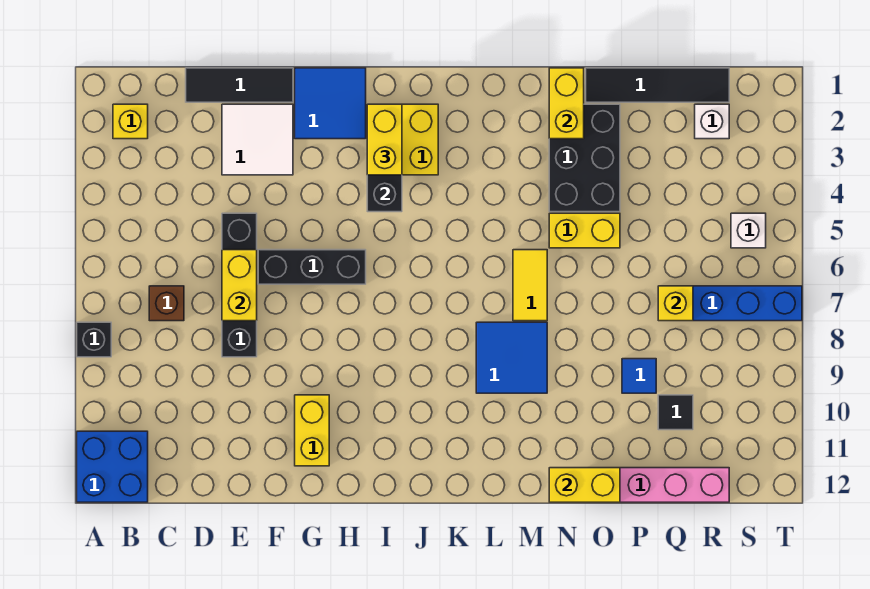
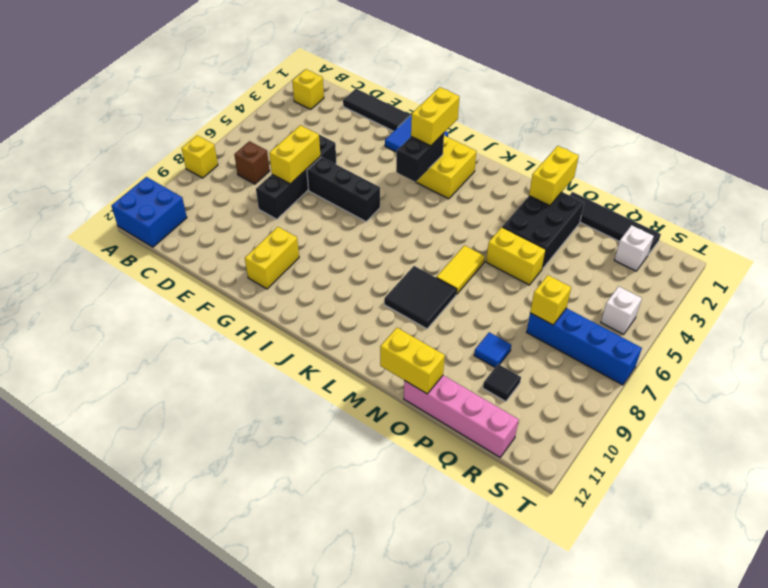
black 1x1 brick [77,322,111,357] -> yellow 1x1 brick [182,135,218,178]
white 2x2 tile [222,104,293,175] -> none
blue 2x2 tile [476,322,547,393] -> black 2x2 tile [384,266,457,329]

